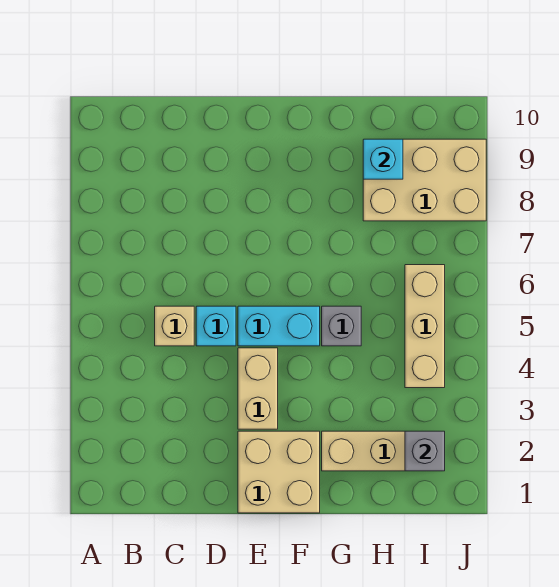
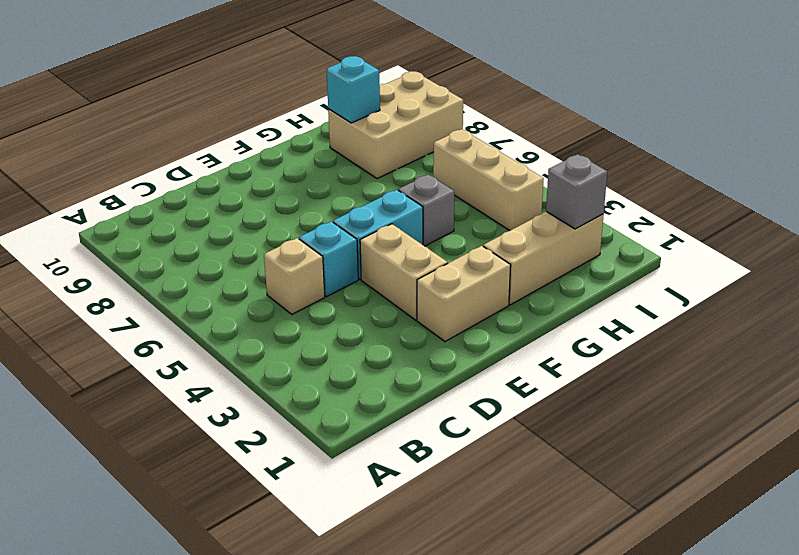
tan 2x2 brick [238,431,320,513] -> tan 1x2 brick [417,246,511,342]

